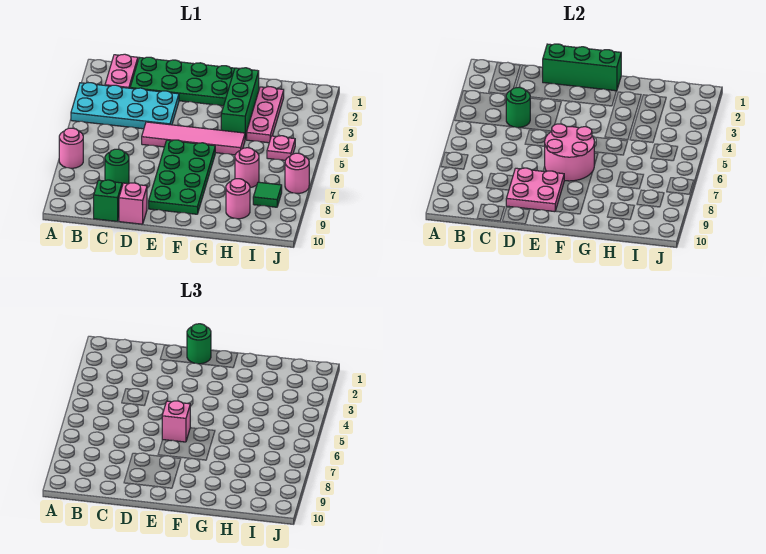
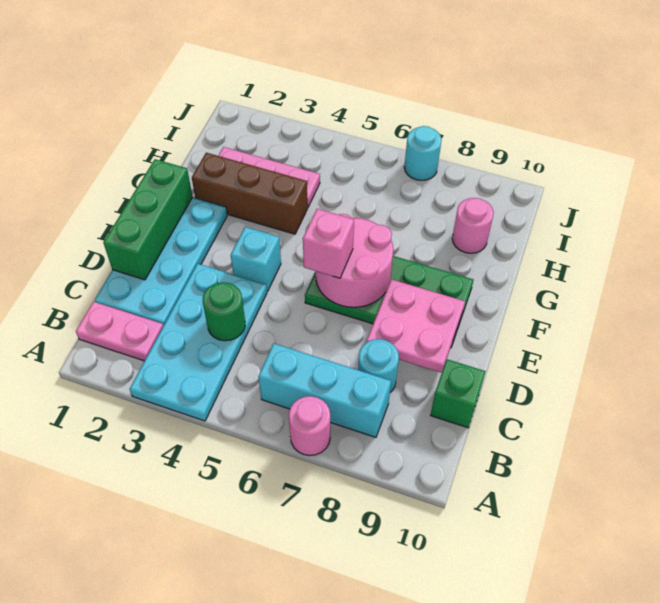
none -> cyan 1x3 brick [258,344,391,437]
green 2x4 plate [130,57,235,106] -> cyan 2x4 plate [95,197,227,326]
green 1x1 round brick [105,149,129,186] -> cyan 1x1 round brick [358,339,399,392]
pink 1x4 tile [142,122,245,155] -> none
pink 1x1 brick [119,183,147,224] -> none
green 1x1 round brick [187,324,211,364] -> none
none -> cyan 1x1 brick [231,227,281,291]
green 1x3 brick [221,68,259,139] -> brown 1x3 brick [192,153,308,234]
pink 1x1 round brick [235,148,259,188] -> none
pink 1x1 plate [267,136,295,160] -> none
green 1x1 tile [253,182,282,207] -> none
pink 1x1 round brick [285,153,309,193] -> cyan 1x1 round brick [404,126,442,180]

